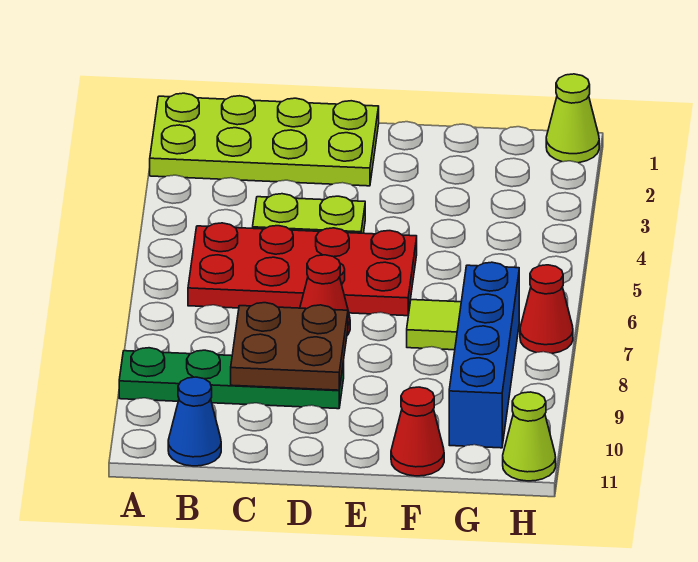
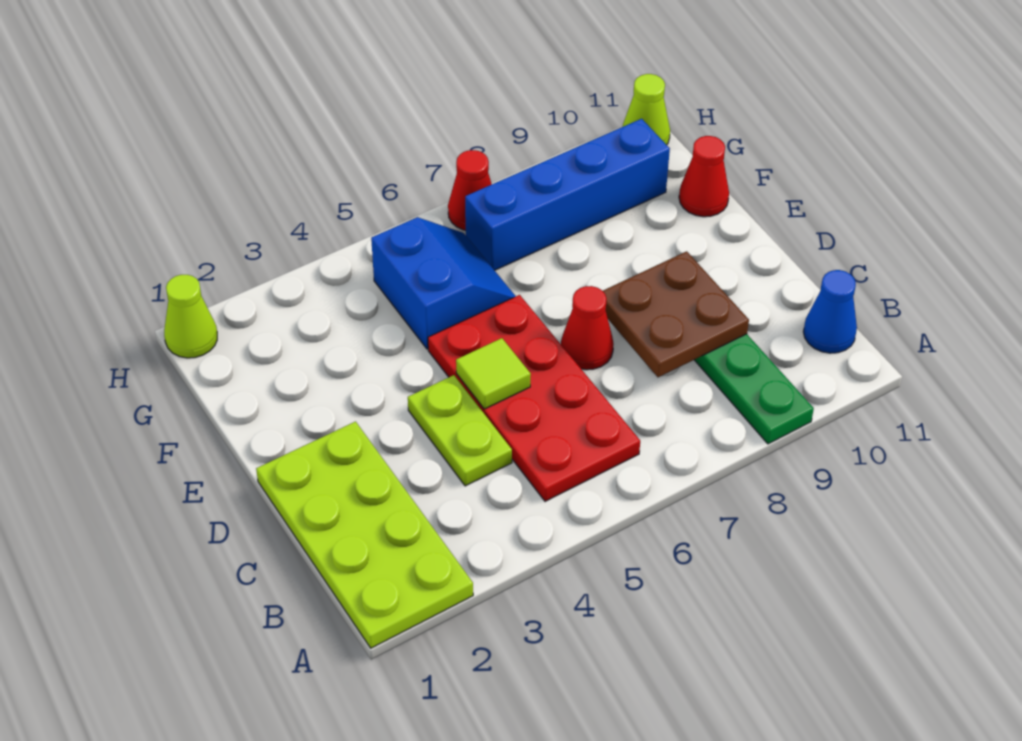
none -> blue 2x2 slope [371,217,516,349]
lime 1x1 tile [407,300,461,350] -> lime 1x1 tile moved to [456,338,531,409]

